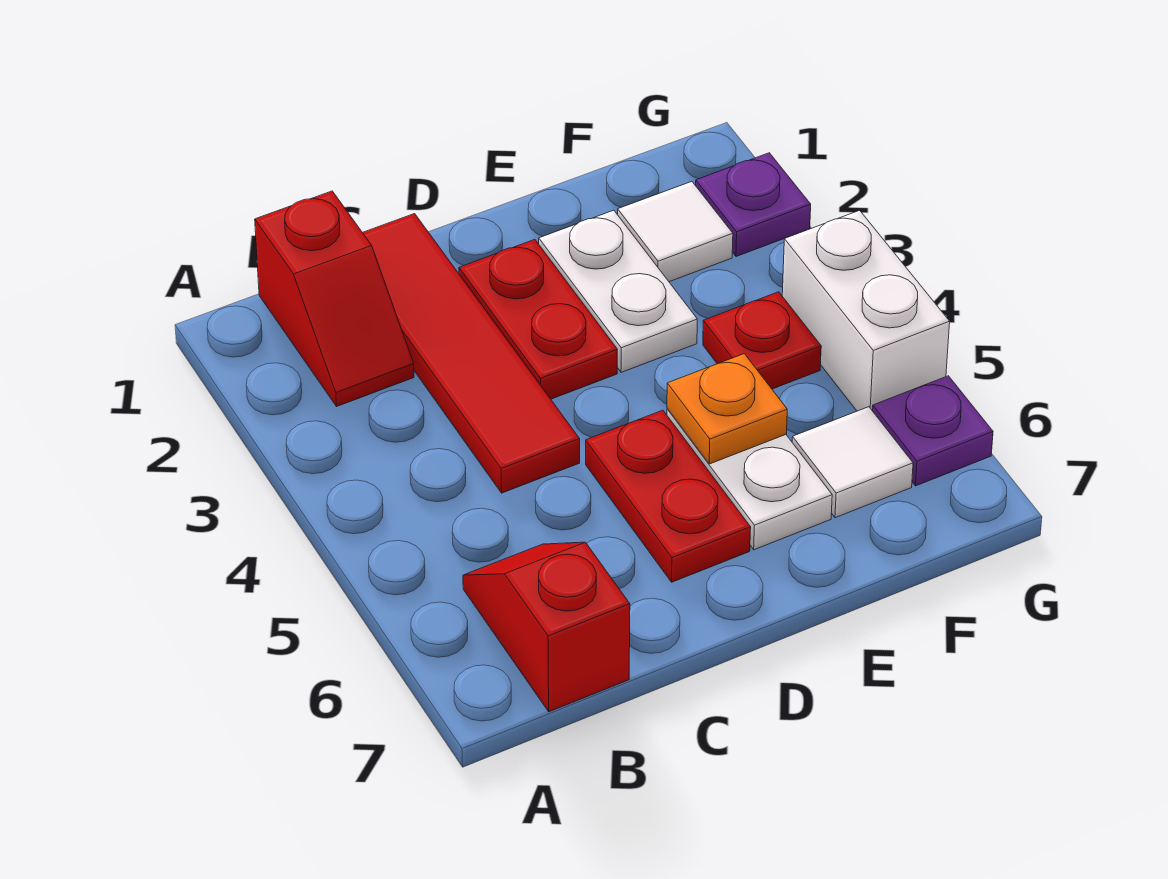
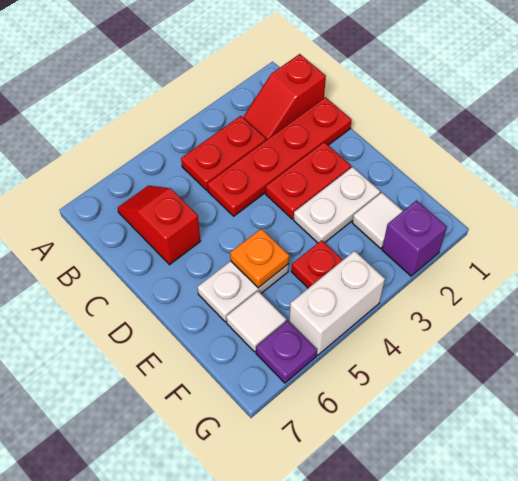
red 1x2 slope [463,542,630,712] -> red 1x2 slope turned to [118,186,200,265]
red 1x4 tile [363,214,580,493] -> red 1x4 plate [207,97,351,216]
red 1x2 plate [586,410,751,582] -> red 1x2 plate moved to [181,116,266,190]
purple 1x1 plate [696,153,811,257] -> purple 1x1 brick [382,201,447,276]

